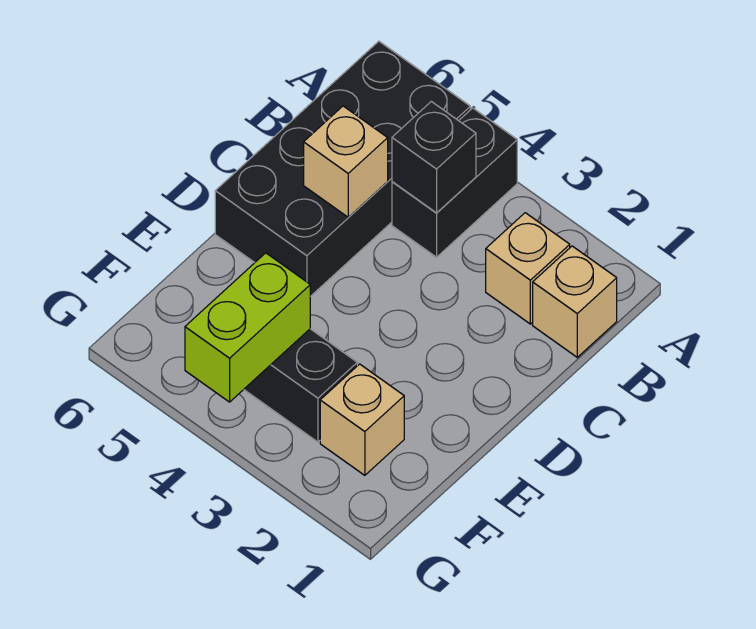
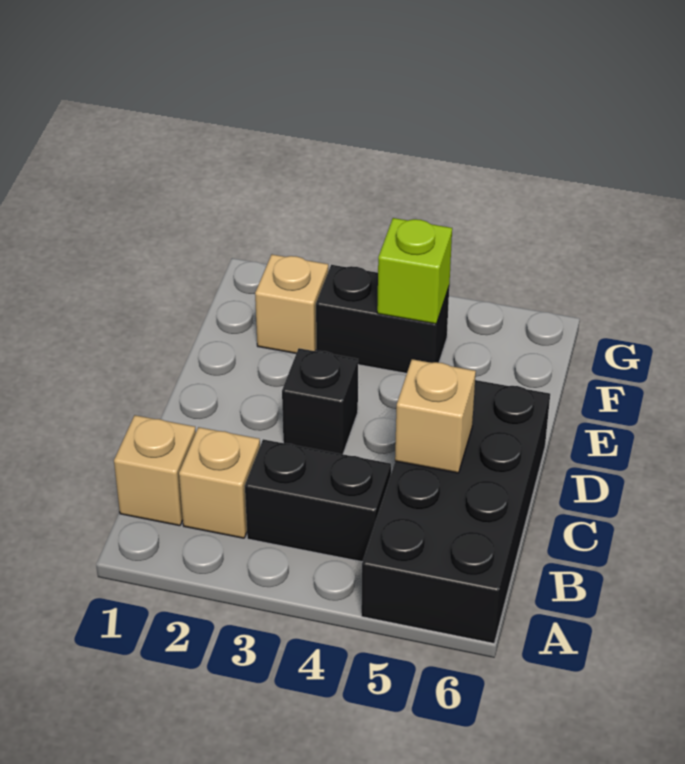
black 1x2 brick [392,108,517,257] -> black 1x2 brick turned to [245,439,391,562]
black 1x1 brick [392,101,476,213] -> black 1x1 brick moved to [282,348,358,454]
lime 1x2 brick [185,253,310,402] -> lime 1x1 brick [377,218,452,324]

